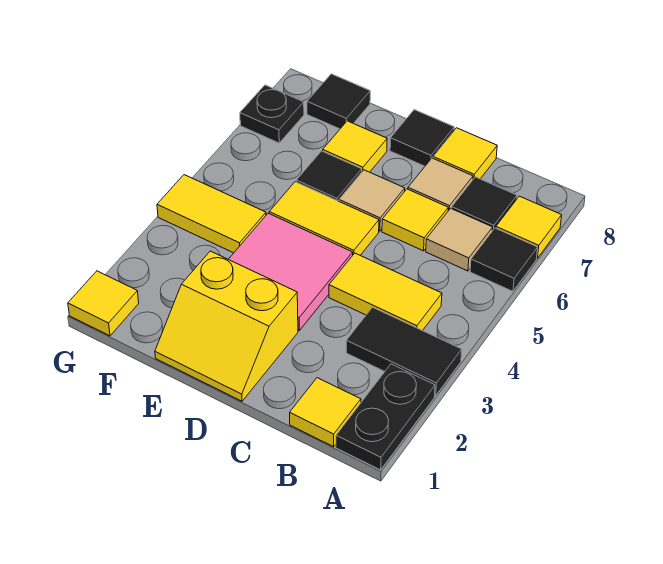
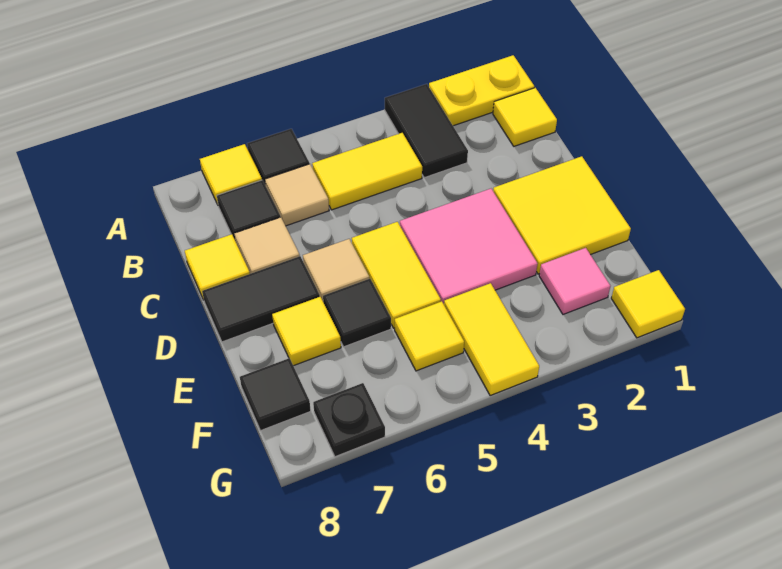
black 1x2 plate [336,364,435,470] -> yellow 1x2 plate [429,55,534,126]
yellow 1x2 tile [329,253,442,331] -> yellow 1x2 tile turned to [312,133,422,210]
yellow 1x1 tile [382,189,448,251] -> yellow 1x1 tile moved to [395,301,464,371]
yellow 2x2 slope [155,251,298,401] -> yellow 2x2 tile [493,156,631,274]
black 1x1 tile [390,110,454,166] -> black 1x2 tile [202,256,320,342]
none -> pink 1x1 tile [539,248,610,314]

